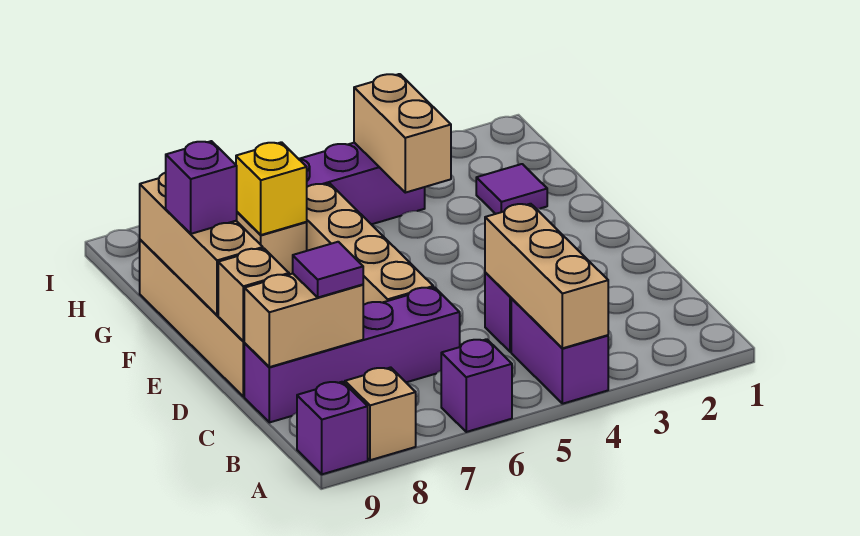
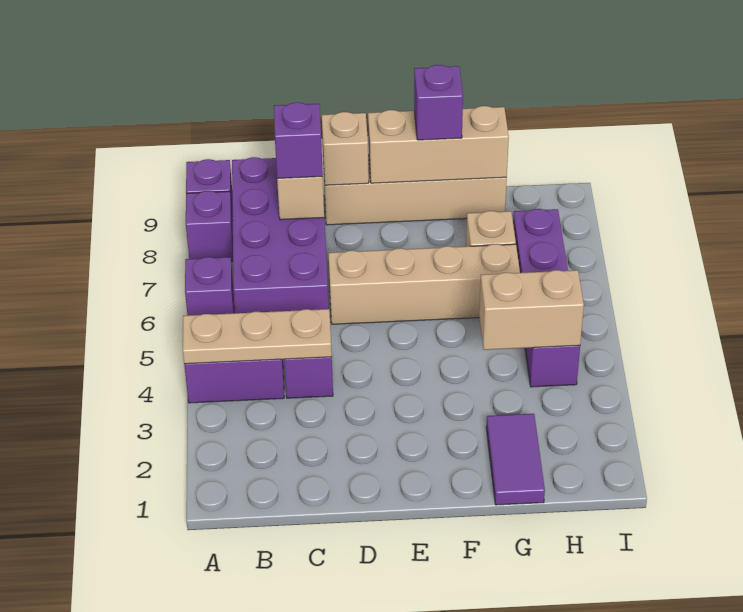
tan 1x3 brick [485,204,608,348] -> tan 1x3 plate [183,309,332,364]
tan 1x1 brick [345,367,416,460] -> purple 1x1 brick [186,191,233,261]
purple 1x4 brick [244,287,460,422] -> purple 2x4 brick [232,157,329,313]
purple 1x1 tile [293,242,363,297] -> purple 1x1 brick [274,102,323,178]
purple 1x1 tile [476,164,547,214] -> purple 1x2 tile [486,414,545,505]
yellow 1x1 brick [236,142,307,235] -> none

